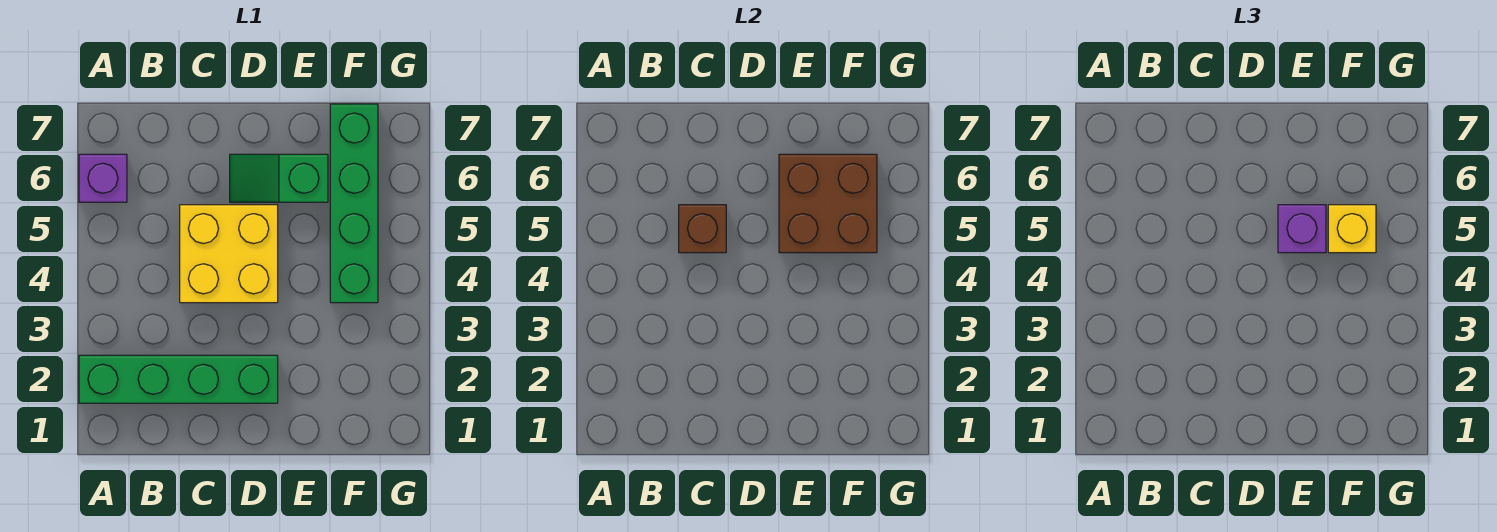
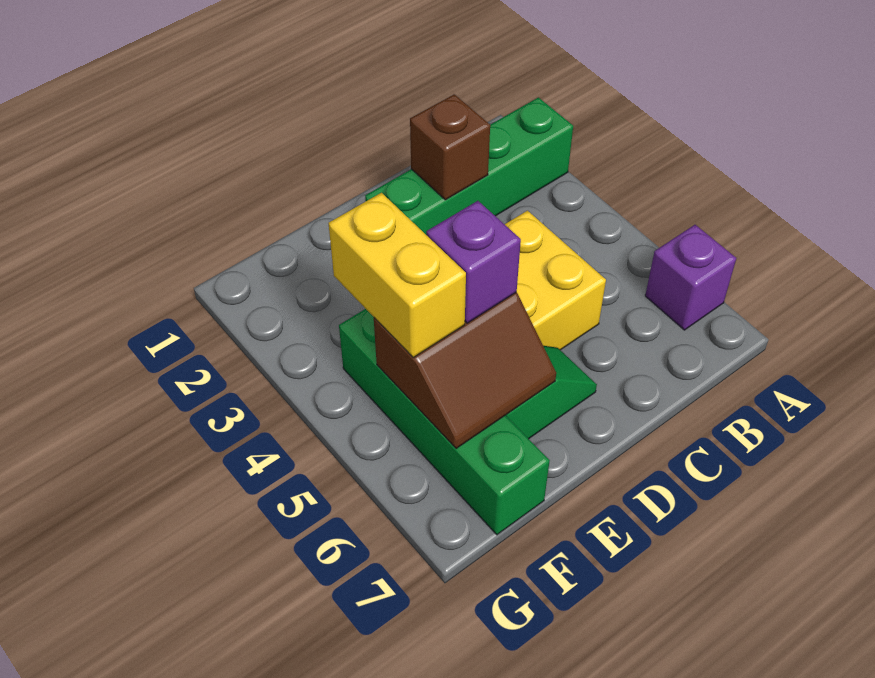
brown 1x1 brick [679,205,726,253] -> brown 1x1 brick moved to [410,94,490,200]
brown 2x2 brick [779,154,877,253] -> brown 2x2 slope [374,292,556,448]
yellow 1x1 brick [1328,205,1376,253] -> yellow 1x2 brick [328,193,466,357]

